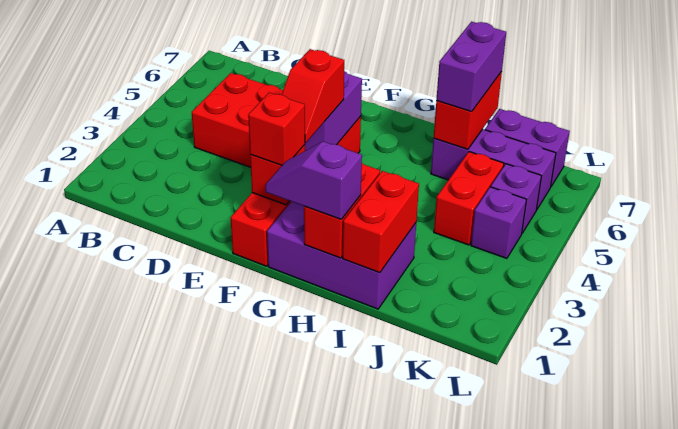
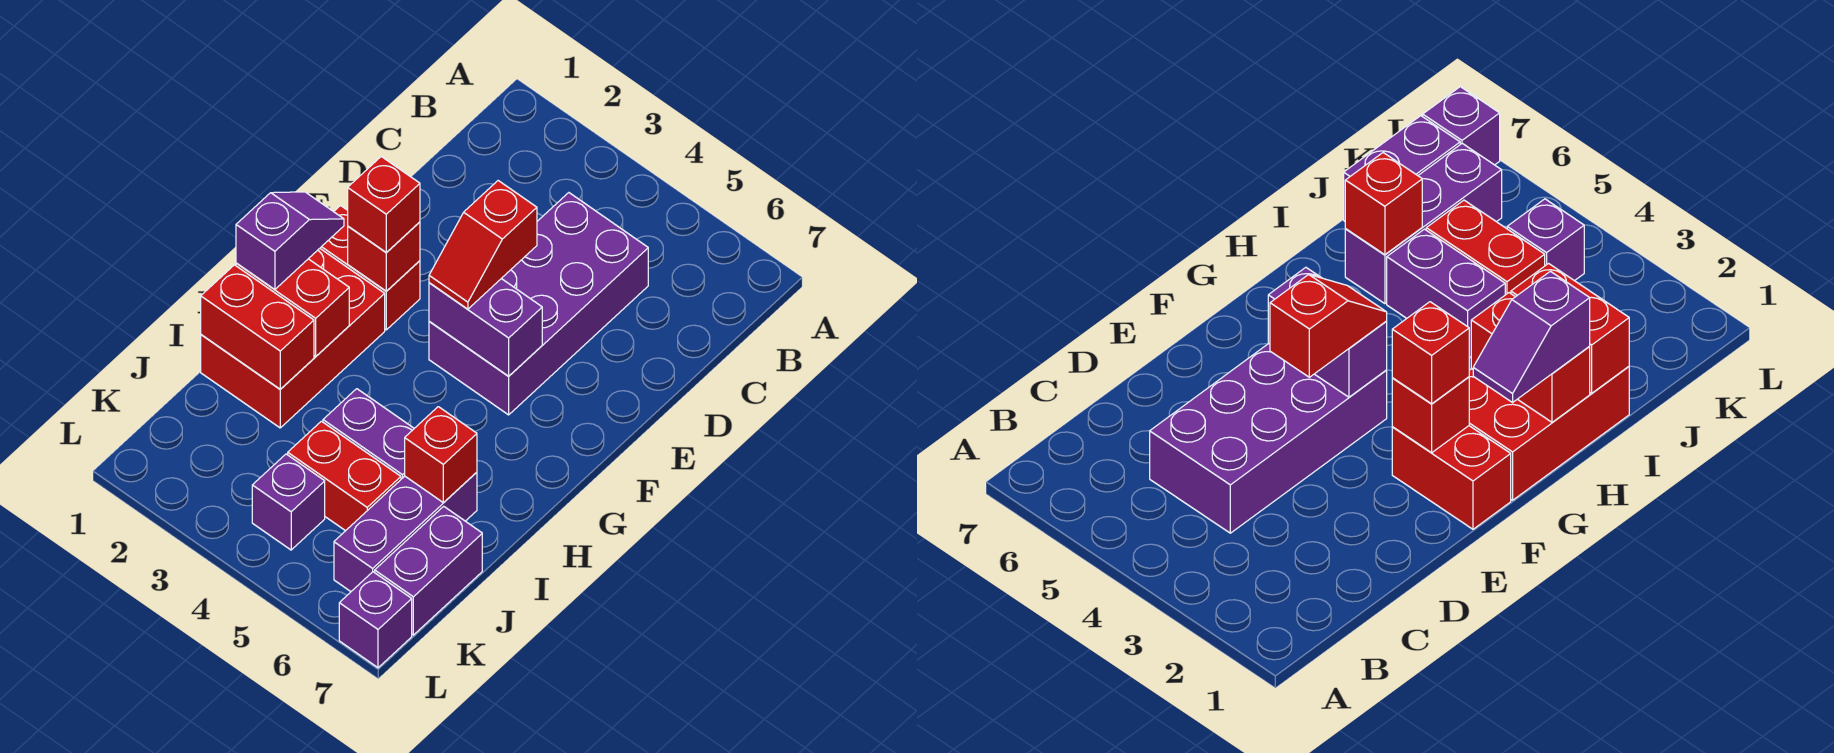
red 2x4 brick [192,73,361,167] -> purple 2x4 brick [429,193,648,415]
red 1x2 slope [282,49,344,143] -> red 1x2 slope turned to [429,181,537,309]
purple 2x3 brick [267,202,416,309] -> red 2x3 brick [201,249,385,428]
red 1x2 brick [434,71,502,149] -> red 1x1 brick [405,407,477,502]
purple 1x2 brick [436,22,506,112] -> purple 1x2 brick moved to [323,389,414,479]
purple 1x1 brick [491,164,541,233] -> purple 1x1 brick moved to [339,572,412,668]

